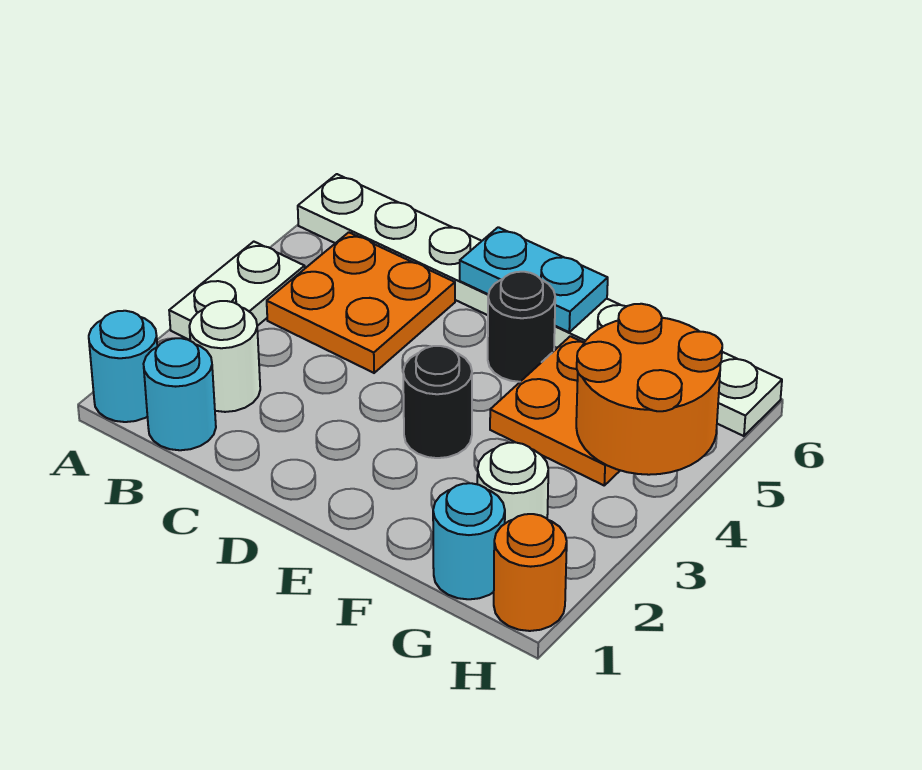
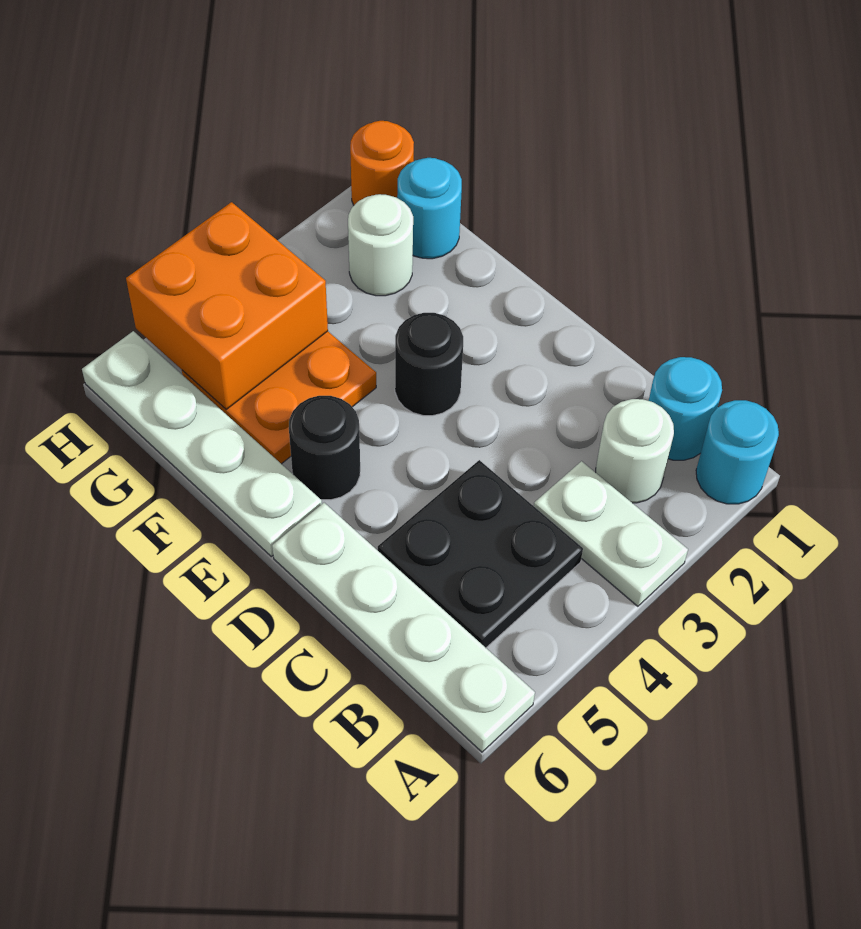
white 1x2 plate [169,242,305,340] -> white 1x2 plate turned to [534,461,688,606]
orange 2x2 plate [267,232,455,373] -> black 2x2 plate [378,460,583,648]
cyan 1x2 plate [460,227,608,332] -> none
orange 2x2 round brick [576,304,722,475] -> orange 2x2 brick [126,202,328,409]

